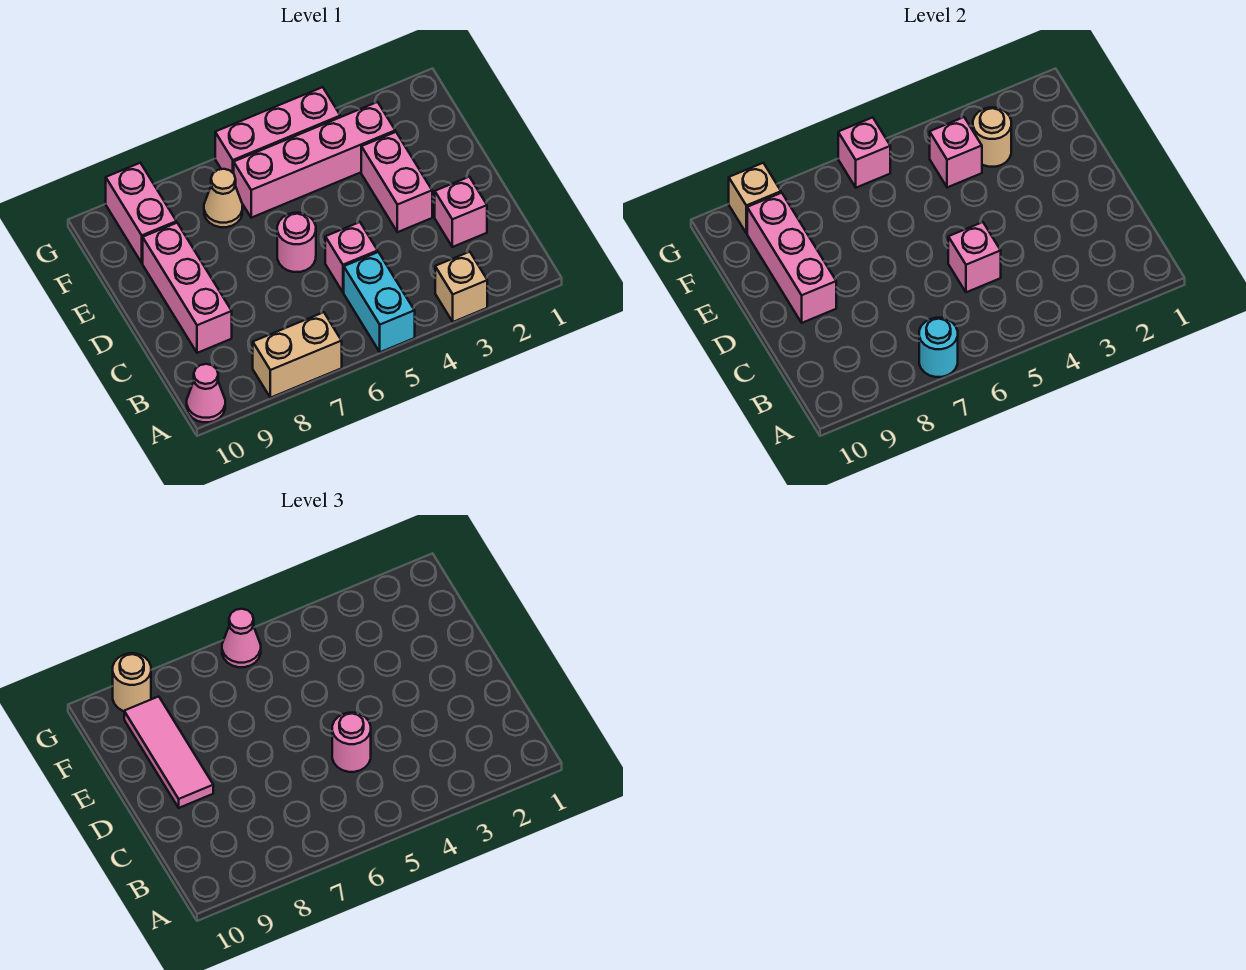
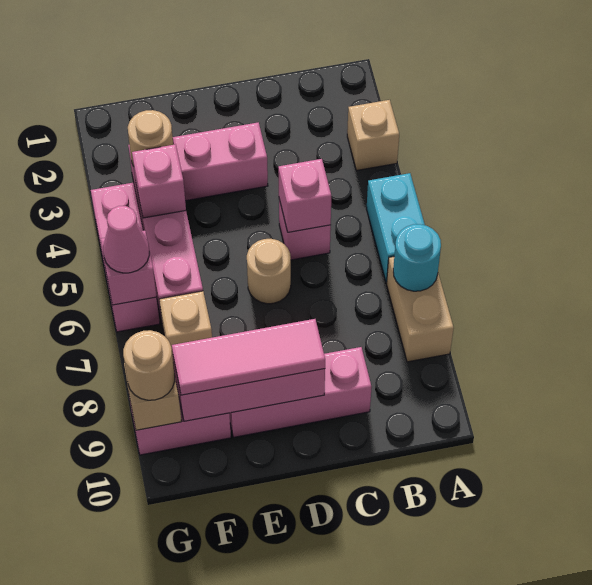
cyan 1x2 brick [344,252,415,352] -> cyan 1x2 brick turned to [367,173,425,283]
pink 1x1 cone [187,364,225,422] -> none
pink 1x1 brick [435,177,487,247] -> none
pink 1x1 round brick [332,713,371,772] -> none
pink 1x1 round brick [277,213,316,272] -> tan 1x1 round brick [247,239,291,304]
tan 1x1 cone [204,169,243,227] -> tan 1x1 brick [159,291,212,363]

